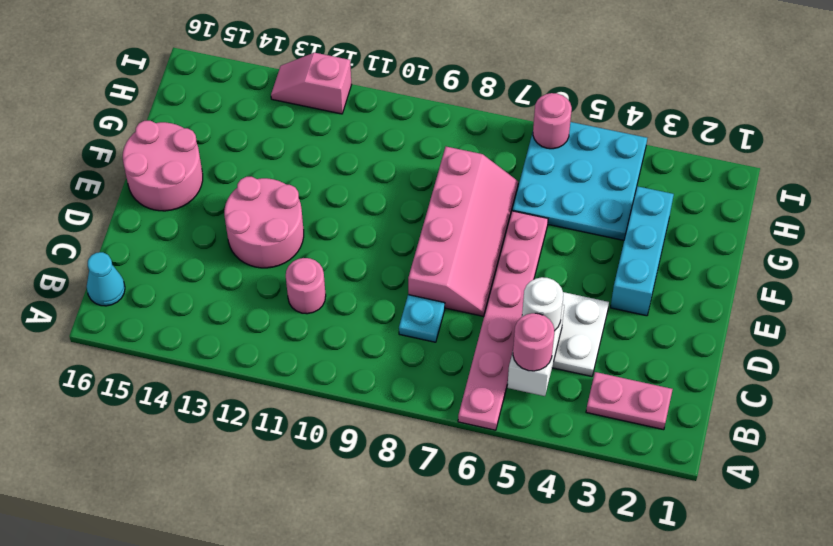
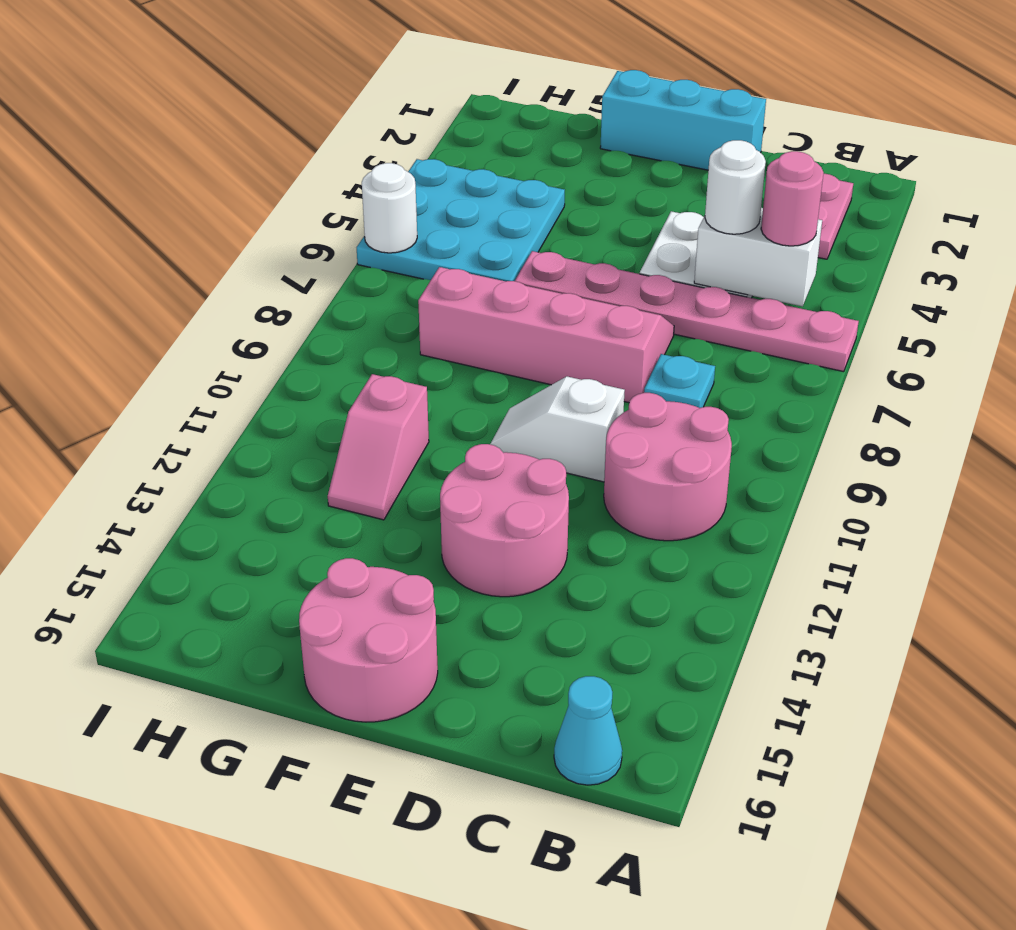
pink 1x1 round brick [286,258,326,314] -> pink 2x2 round brick [604,393,732,541]
none -> white 1x2 slope [491,377,625,482]
cyan 1x3 brick [610,186,674,316] -> cyan 1x3 brick moved to [600,70,766,170]
pink 1x1 round brick [533,93,572,149] -> white 1x1 round brick [362,163,417,253]
pink 1x2 slope [271,53,352,114] -> pink 1x2 slope moved to [328,374,429,520]

